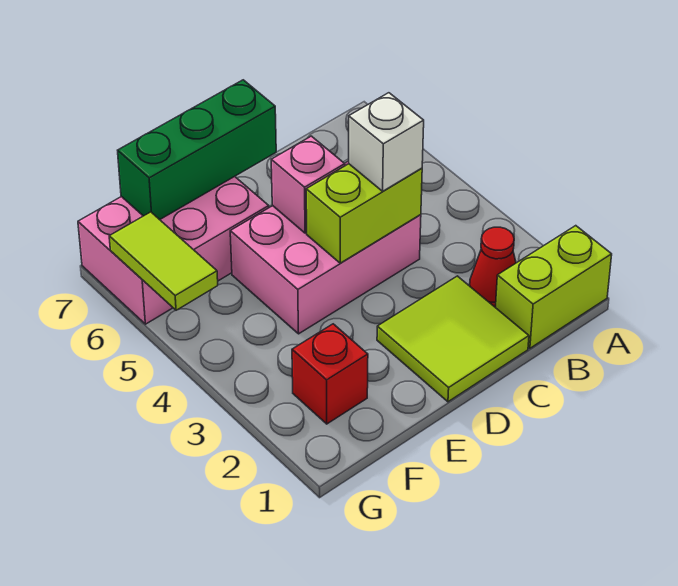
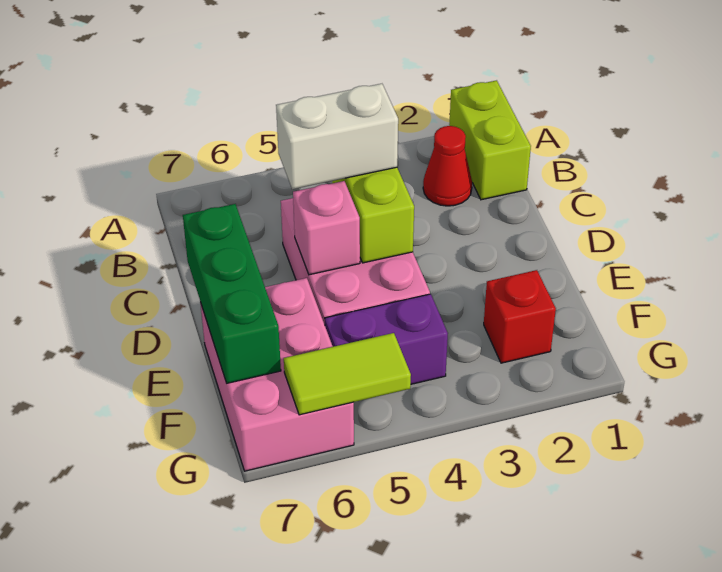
lime 2x2 tile [377,276,529,402] -> none
white 1x1 brick [349,93,424,191] -> white 1x2 brick [276,84,398,189]
none -> purple 1x2 brick [325,294,448,384]

